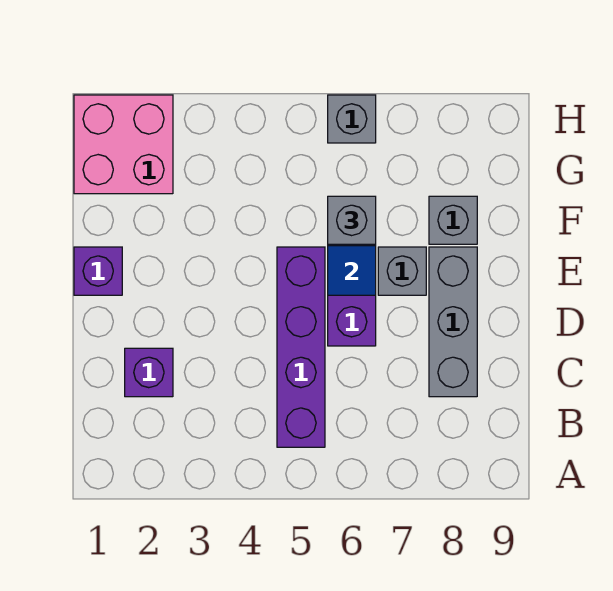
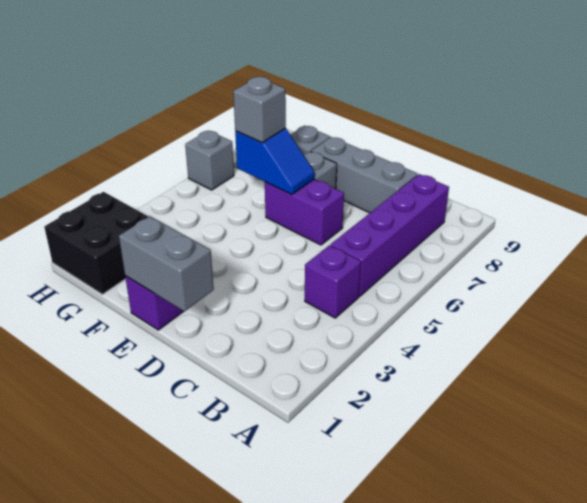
purple 1x4 brick [277,247,325,447] -> purple 1x4 brick turned to [331,174,449,296]
purple 1x1 brick [125,348,173,397] -> purple 1x1 brick moved to [305,245,361,318]
none -> grey 1x2 brick [119,216,214,311]
pink 2x2 brick [74,95,173,194] -> black 2x2 brick [44,192,148,294]

